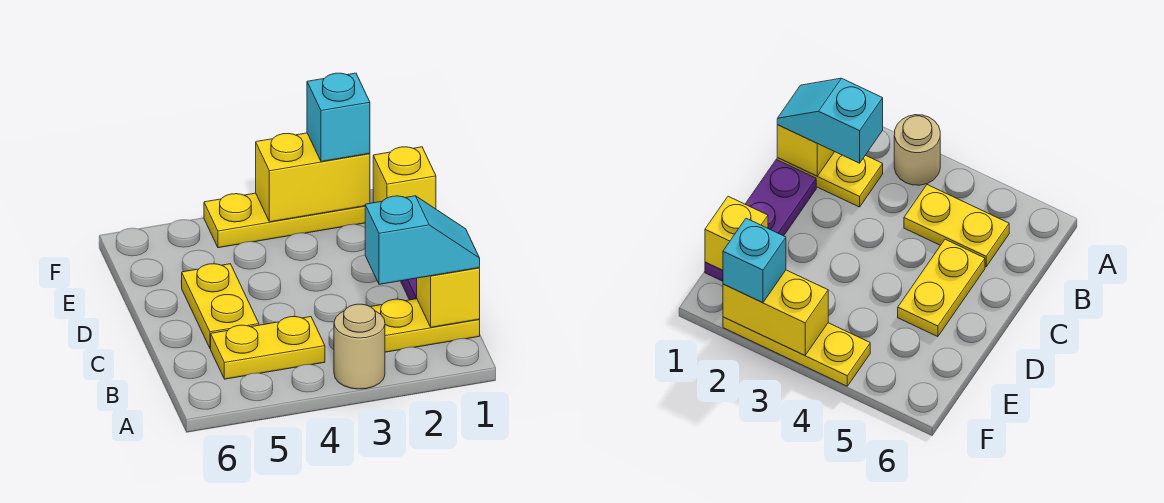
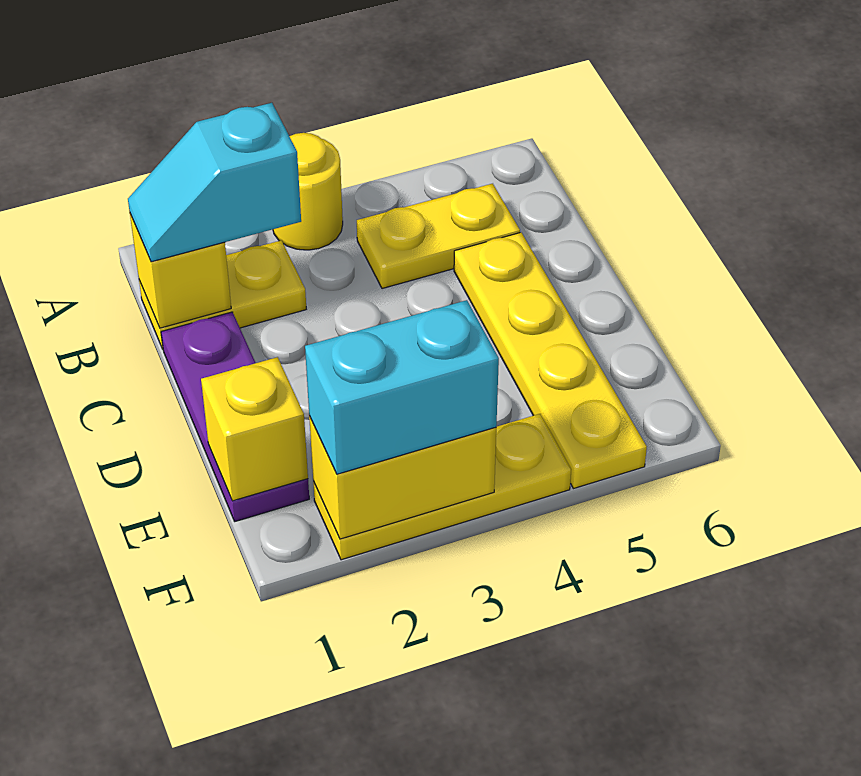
tan 1x1 round brick [334,304,385,389] -> yellow 1x1 round brick [273,133,343,250]
yellow 1x2 plate [182,264,259,348] -> yellow 1x4 plate [454,233,647,489]
cyan 1x1 brick [307,73,370,162] -> cyan 1x2 brick [305,300,499,474]

